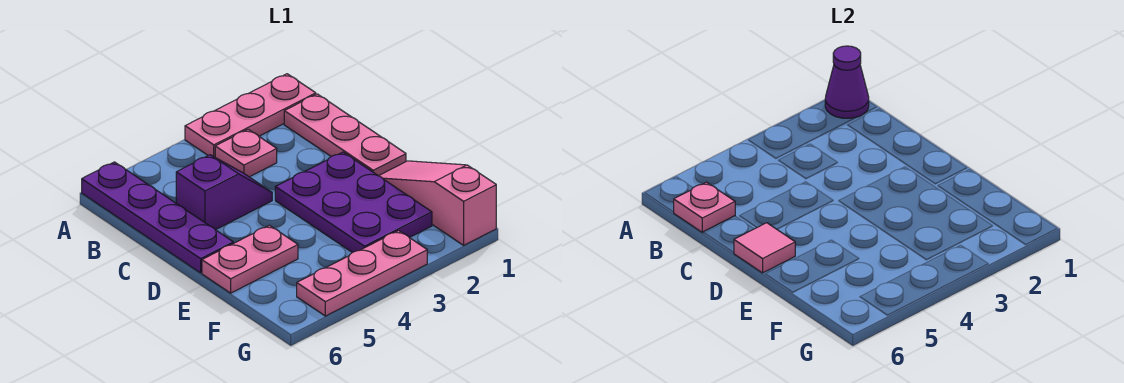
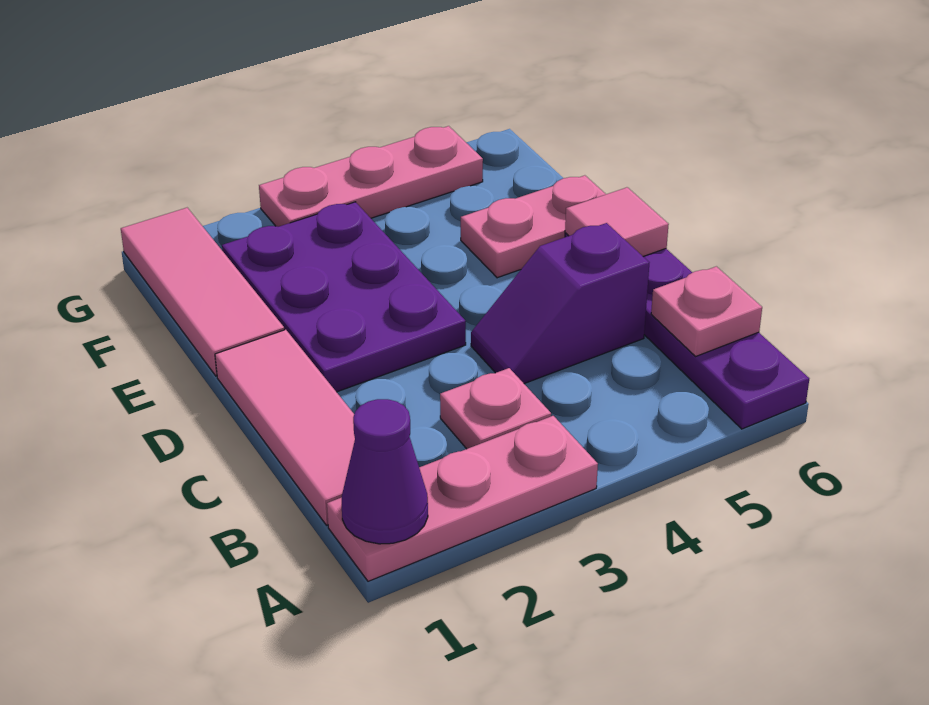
pink 1x3 plate [284,94,406,176] -> pink 1x3 tile [215,330,355,525]
pink 1x3 slope [379,161,496,245] -> pink 1x3 tile [121,208,284,376]

